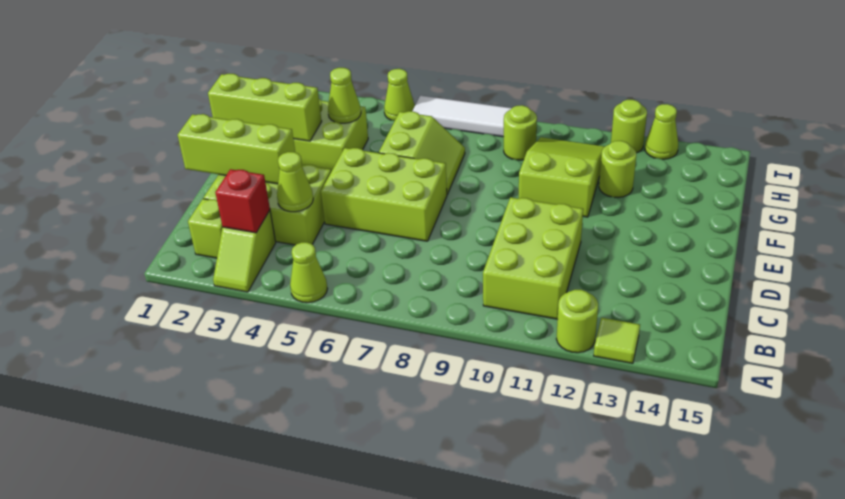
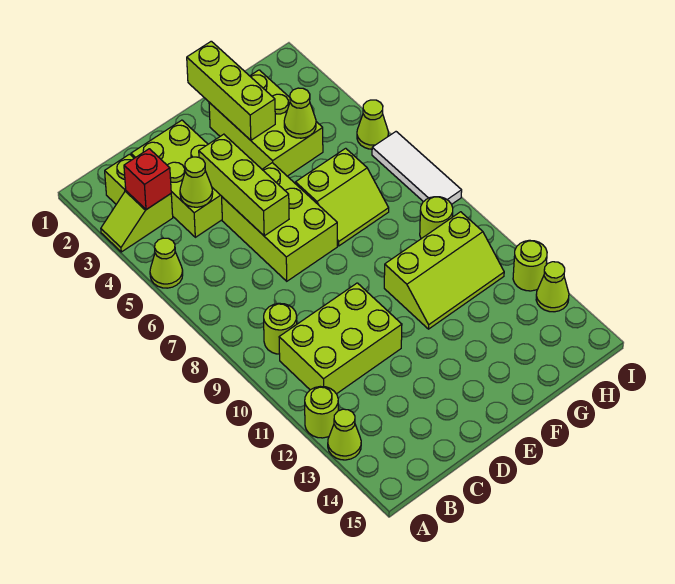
lime 1x1 tile [594,318,640,363] -> lime 1x1 cone [328,409,361,460]
lime 1x3 brick [178,114,295,184] -> lime 1x3 brick moved to [199,134,289,236]
lime 2x3 slope [518,137,605,217] -> lime 2x3 slope turned to [384,212,504,329]
lime 1x1 round brick [599,141,636,198] -> lime 1x1 round brick moved to [264,303,297,354]

